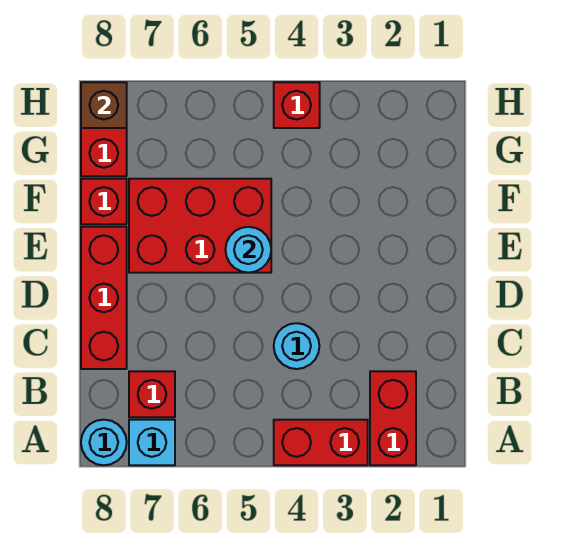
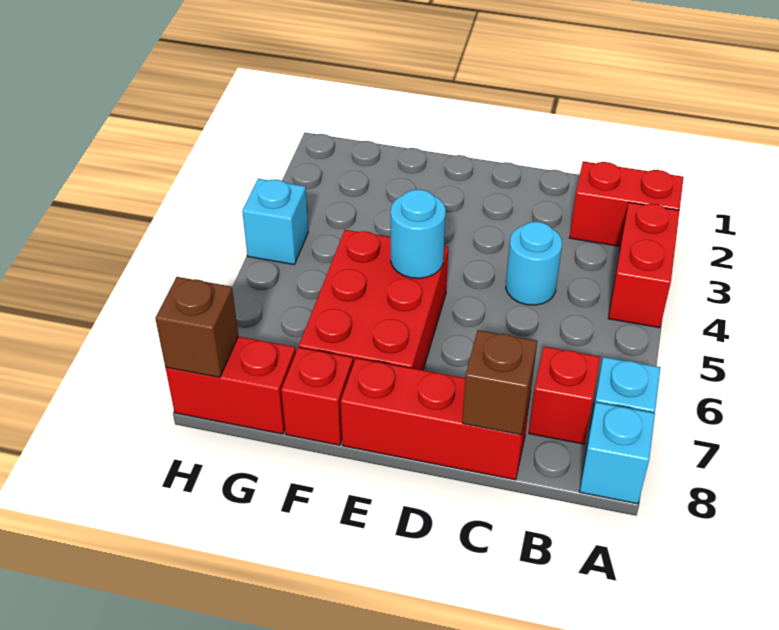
cyan 1x1 round brick [81,420,127,465] -> cyan 1x1 brick [580,402,655,504]
none -> brown 1x1 brick [462,330,538,435]
red 1x1 brick [274,82,320,128] -> cyan 1x1 brick [242,179,308,264]

